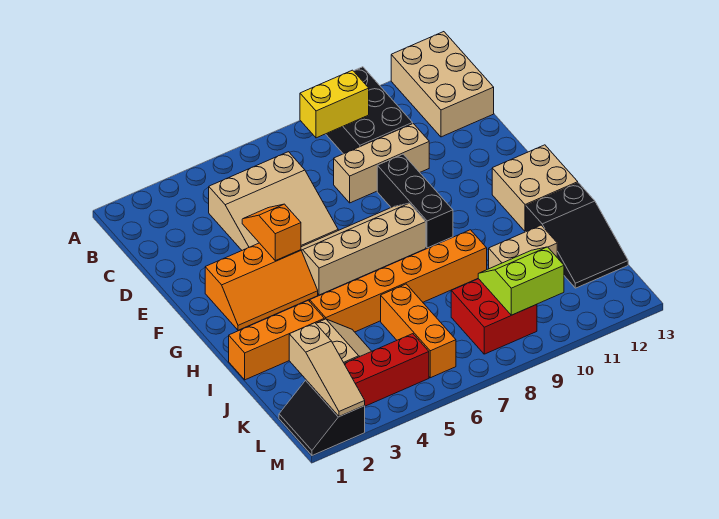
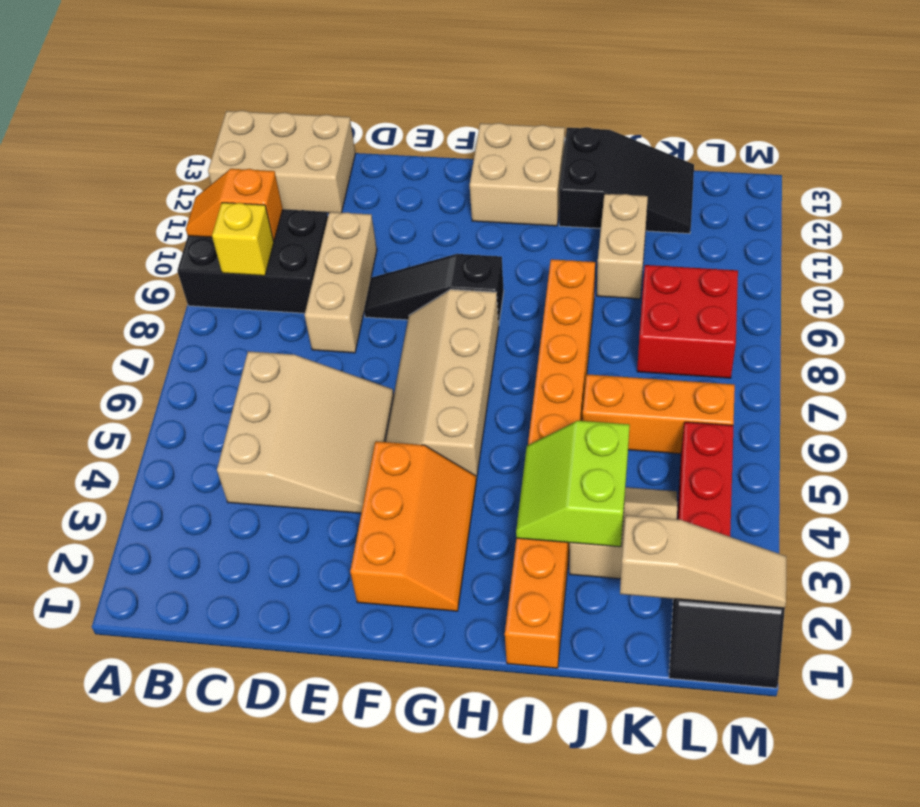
yellow 1x2 brick [300,70,369,138] -> yellow 1x1 brick [212,203,274,276]
orange 1x2 slope [242,204,301,261] -> orange 1x2 slope moved to [186,169,283,241]
black 1x3 brick [377,154,453,248] -> black 1x3 slope [364,254,504,325]
lime 2x2 slope [478,247,564,315] -> lime 2x2 slope moved to [516,421,630,547]

